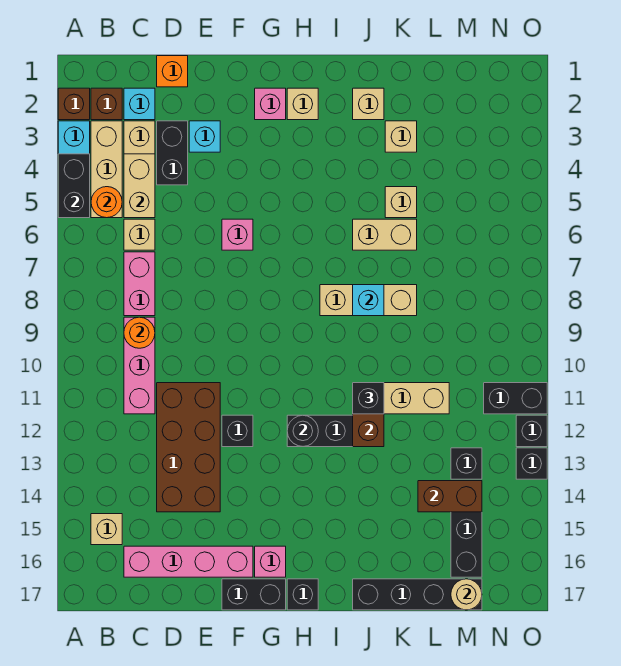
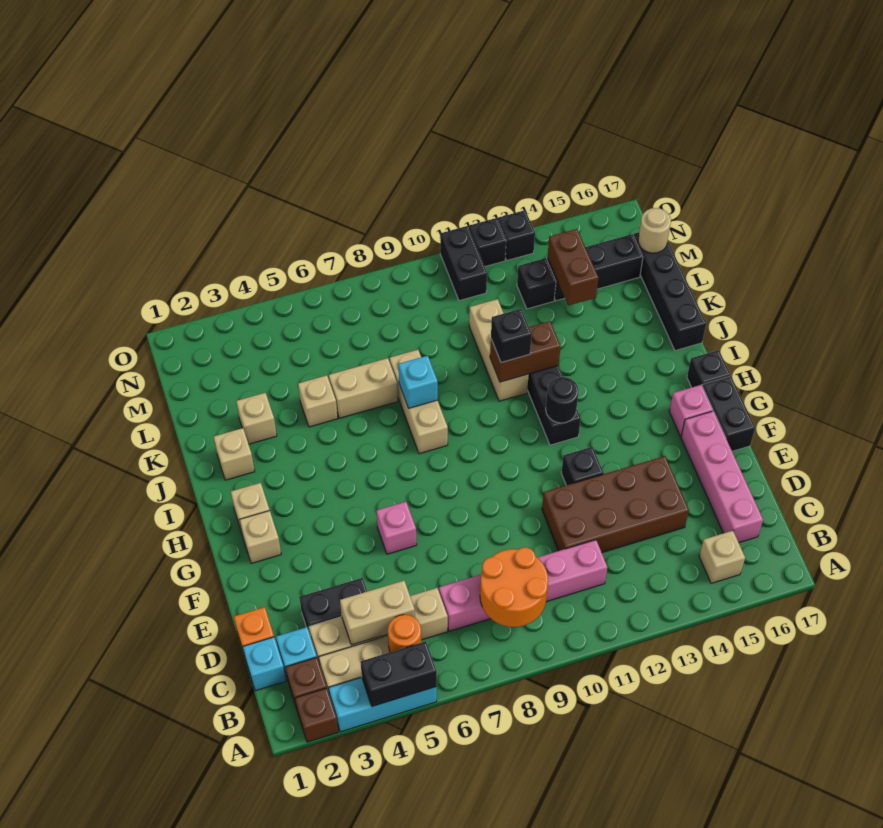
orange 1x1 round brick [124,317,155,348] -> orange 2x2 round brick [480,547,548,627]
cyan 1x1 brick [189,121,220,152] -> cyan 1x1 brick moved to [243,637,286,691]
pink 1x1 brick [255,88,286,120] -> tan 1x1 brick [239,511,281,563]
tan 1x2 brick [353,219,417,250] -> tan 1x2 brick turned to [329,358,398,418]

